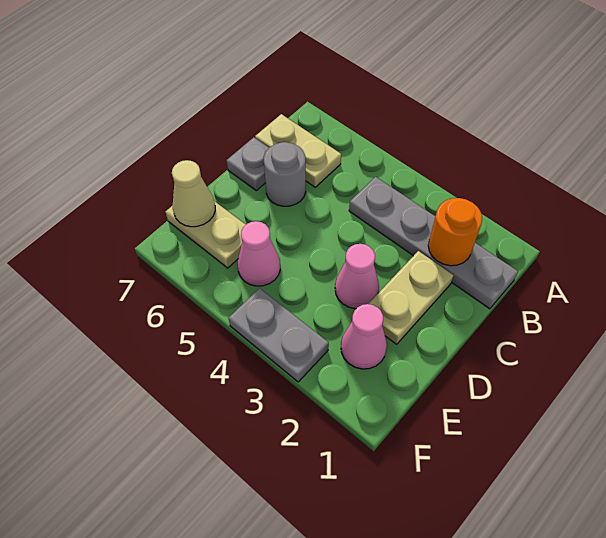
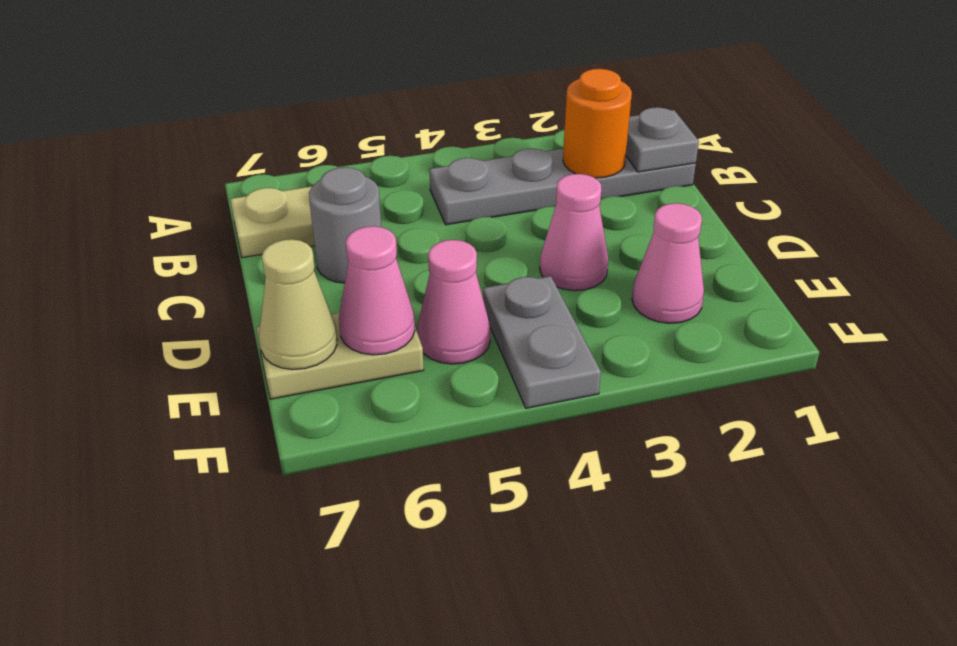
tan 1x2 plate [369,251,453,344] -> none
grey 1x1 plate [227,137,269,191] -> grey 1x1 plate moved to [626,107,699,172]
none -> pink 1x1 cone [339,226,415,355]
grey 1x2 plate [229,288,329,382] -> grey 1x2 plate turned to [483,276,601,408]

